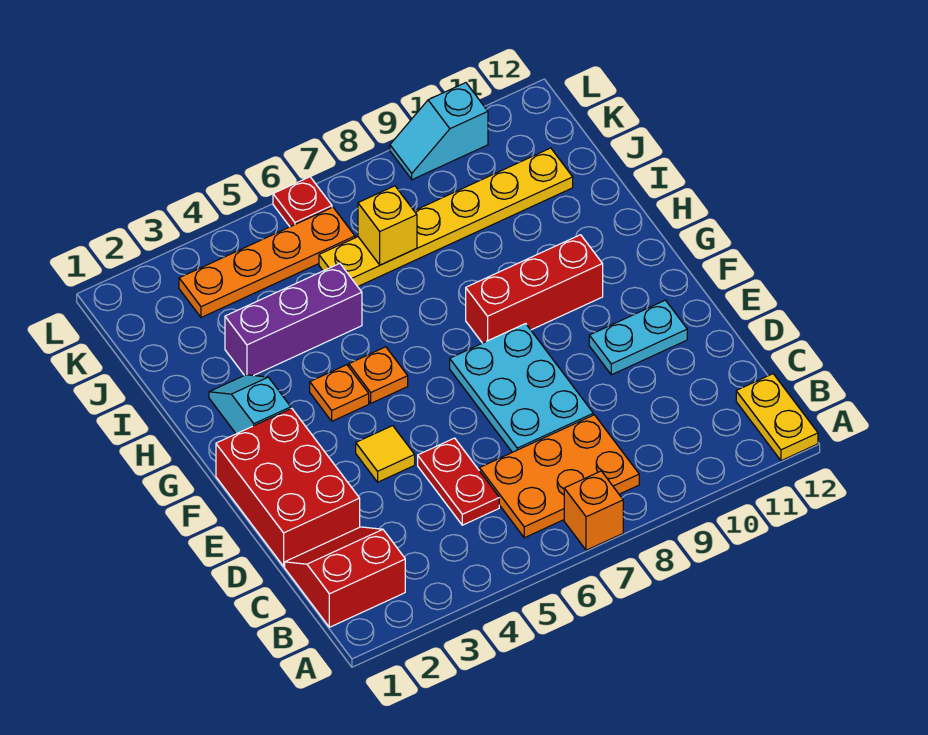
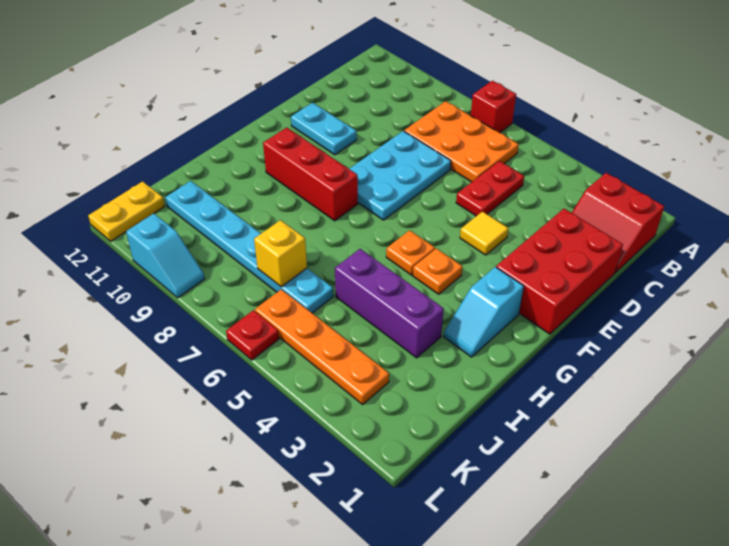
orange 1x1 brick [564,471,623,550] -> red 1x1 brick [470,81,516,133]
yellow 1x2 plate [736,374,818,461] -> yellow 1x2 plate moved to [88,182,165,241]
yellow 1x6 plate [319,148,573,286] -> cyan 1x6 plate [165,181,333,313]

